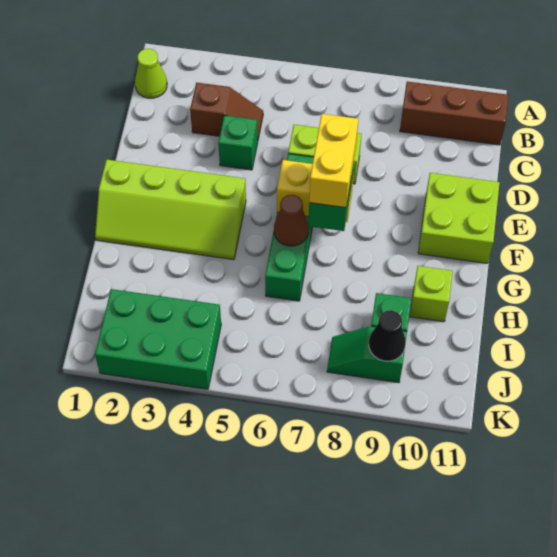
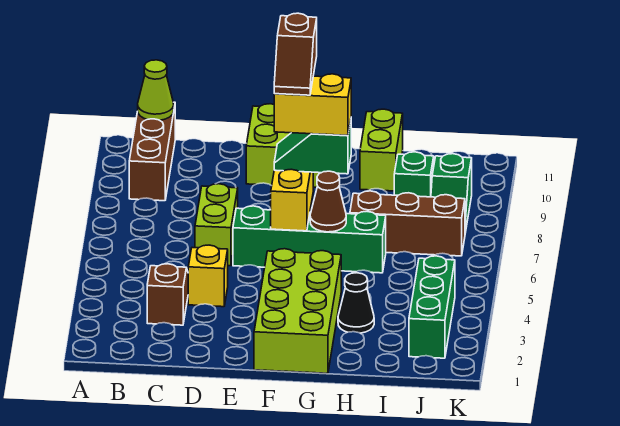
lime 1x1 cone [135,49,167,98] -> lime 1x1 cone moved to [138,60,174,120]
green 1x1 brick [218,115,258,170] -> yellow 1x1 brick [188,245,228,307]
lime 2x4 slope [95,160,246,260] -> lime 2x4 brick [254,249,341,373]
none -> brown 1x2 slope [274,13,317,95]
none -> brown 1x3 brick [350,191,465,256]
lime 1x1 brick [410,266,453,322] -> lime 1x2 brick [360,109,403,191]
green 2x3 brick [95,289,221,389] -> green 1x3 brick [409,256,455,358]
black 1x1 cone [369,310,406,361] -> black 1x1 cone moved to [338,273,374,333]

